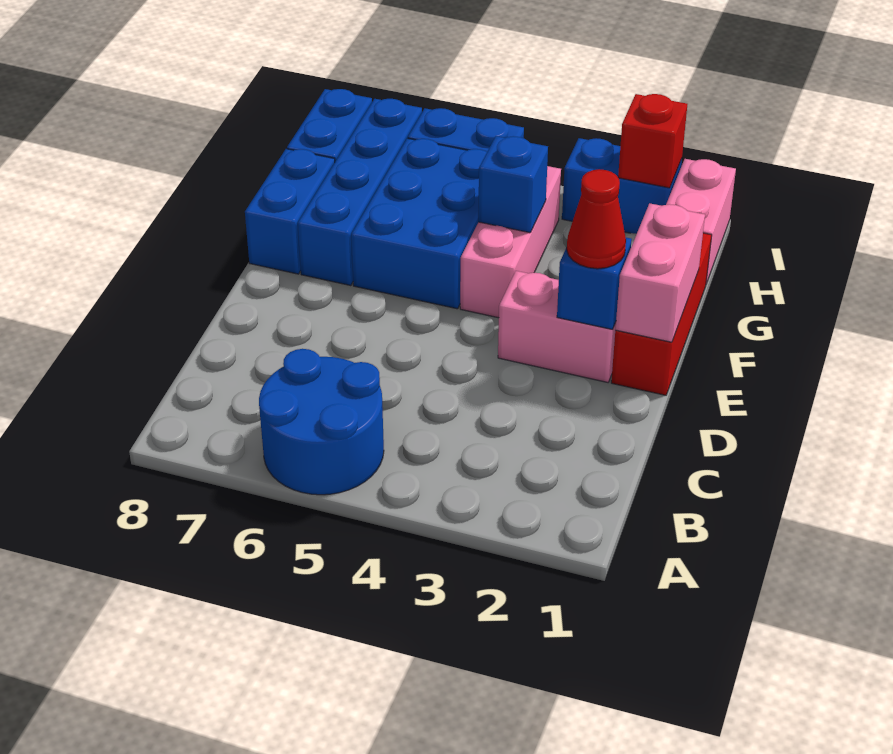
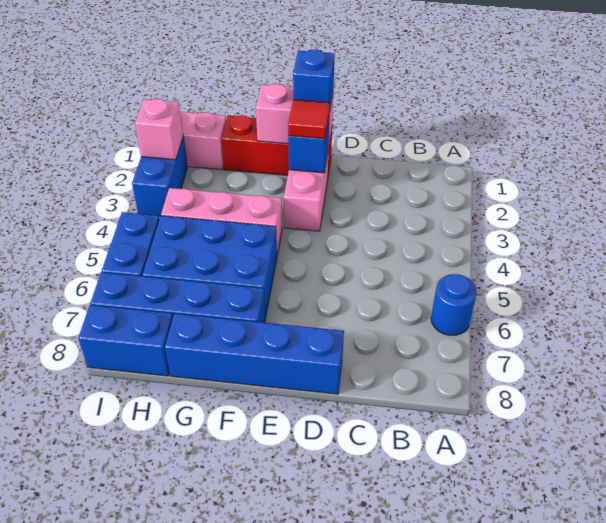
blue 2x2 round brick [259,349,384,495] -> blue 1x1 round brick [431,274,477,335]
red 1x1 cone [566,169,626,269] -> red 1x1 tile [288,100,330,139]
blue 1x2 brick [245,149,335,274] -> blue 1x4 brick [165,314,344,394]
blue 1x1 brick [478,136,548,233] -> blue 1x1 brick moved to [293,49,335,108]
red 1x1 brick [618,94,687,188] -> pink 1x1 brick [135,99,183,160]

